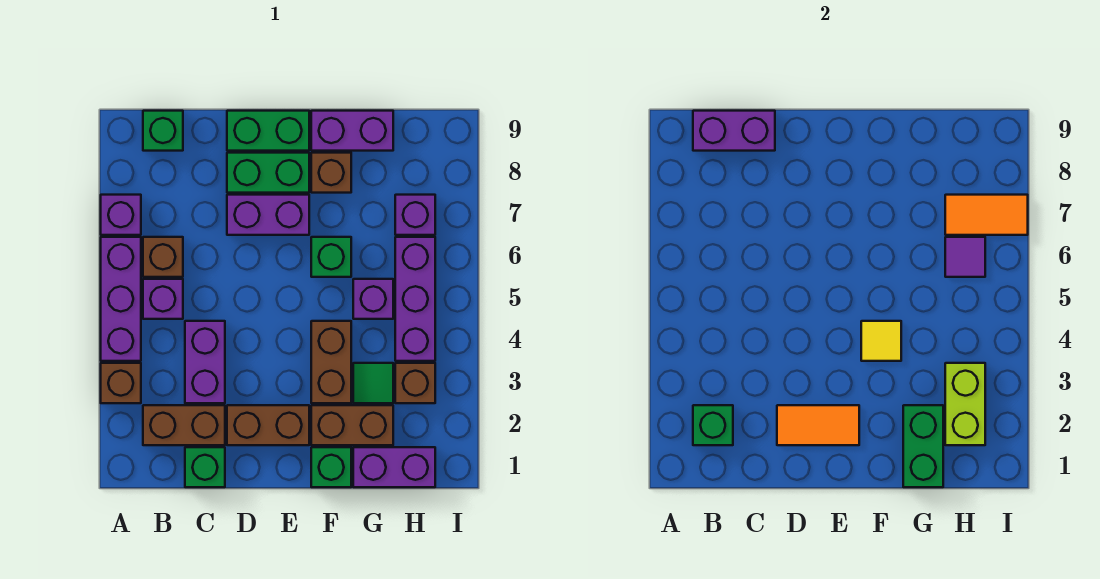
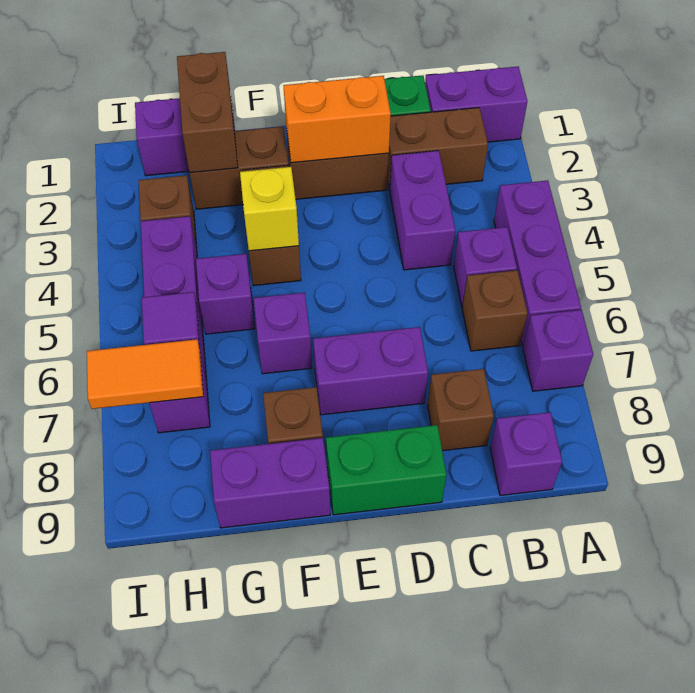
brown 1x1 brick [101,363,141,403] -> brown 1x1 brick moved to [428,369,494,451]
green 1x1 brick [693,405,733,445] -> none
green 1x1 brick [143,111,183,151] -> purple 1x1 brick [490,412,562,495]
purple 1x2 brick [693,111,775,151] -> purple 1x2 brick moved to [425,67,528,142]
orange 1x2 tile [777,405,859,445] -> orange 1x2 brick [283,76,391,163]
green 1x2 brick [227,153,309,193] -> none
green 1x1 brick [311,447,351,487] -> none
yellow 1x1 tile [861,321,901,361] -> yellow 1x1 brick [240,167,299,251]
green 1x1 brick [311,237,351,277] -> purple 1x1 brick [254,293,312,374]
green 1x2 brick [903,405,943,487] -> brown 1x2 brick [177,52,238,173]
green 1x1 tile [353,363,393,403] -> none
lime 1x2 brick [945,363,985,445] -> none

